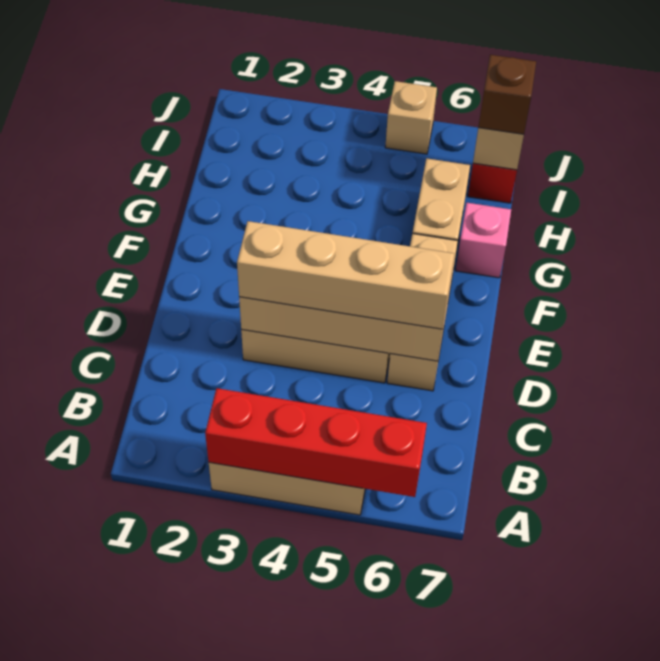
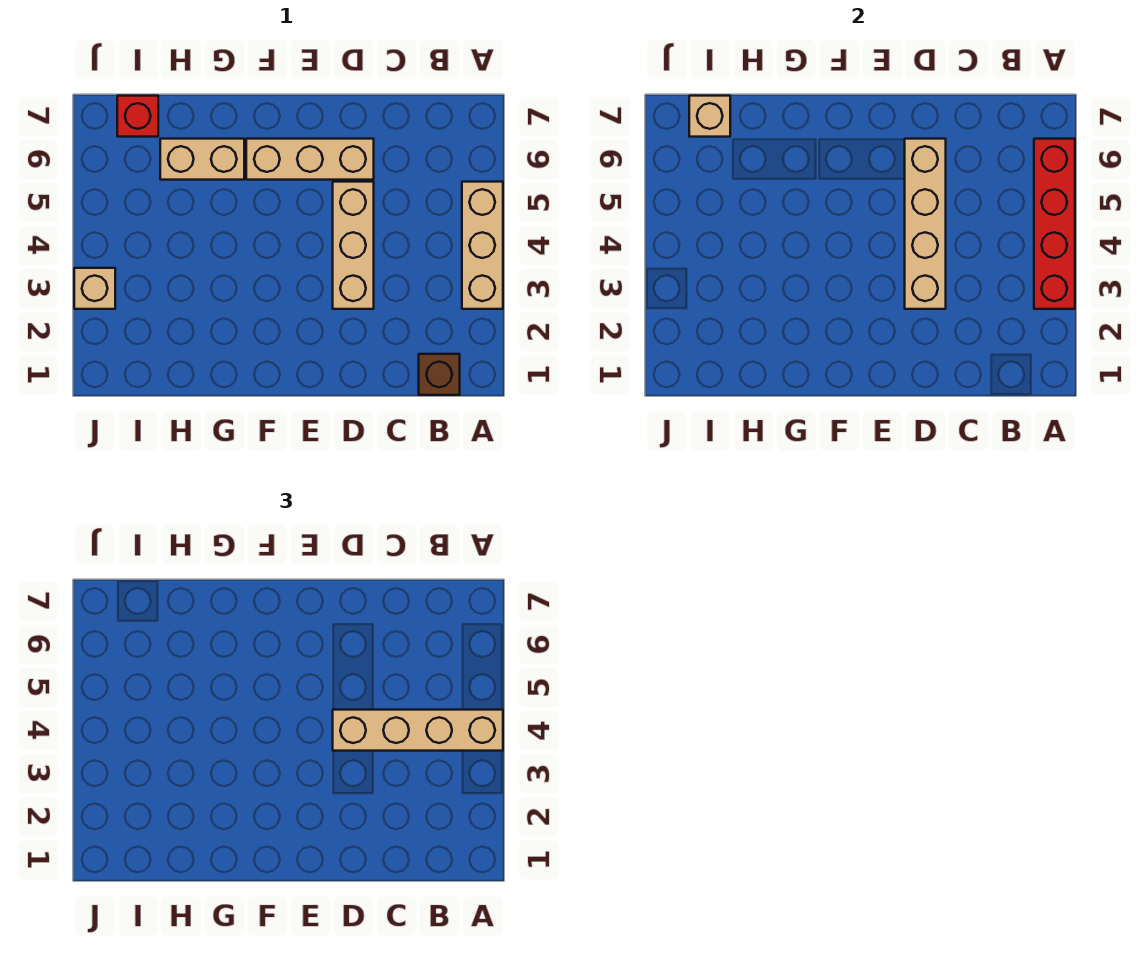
tan 1x4 brick [237,221,454,329] -> tan 1x4 brick turned to [333,710,503,751]
pink 1x1 brick [456,203,511,278] -> none
brown 1x1 brick [478,55,536,134] -> brown 1x1 brick moved to [419,354,460,395]
tan 1x1 brick [385,81,437,154] -> tan 1x1 brick moved to [74,268,115,309]

